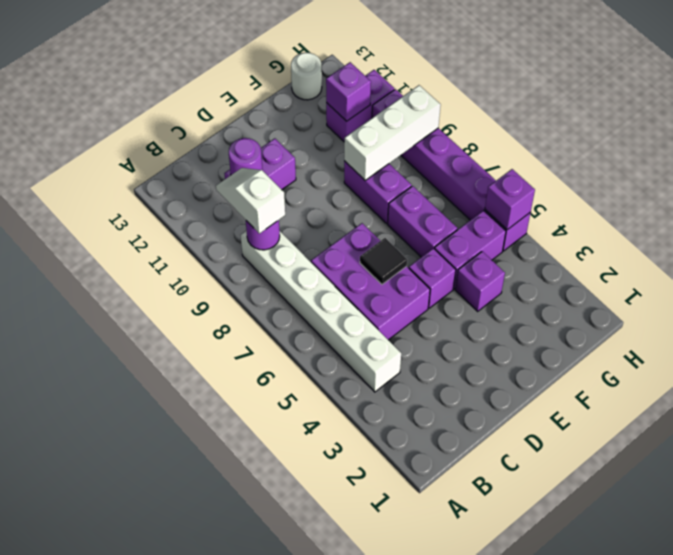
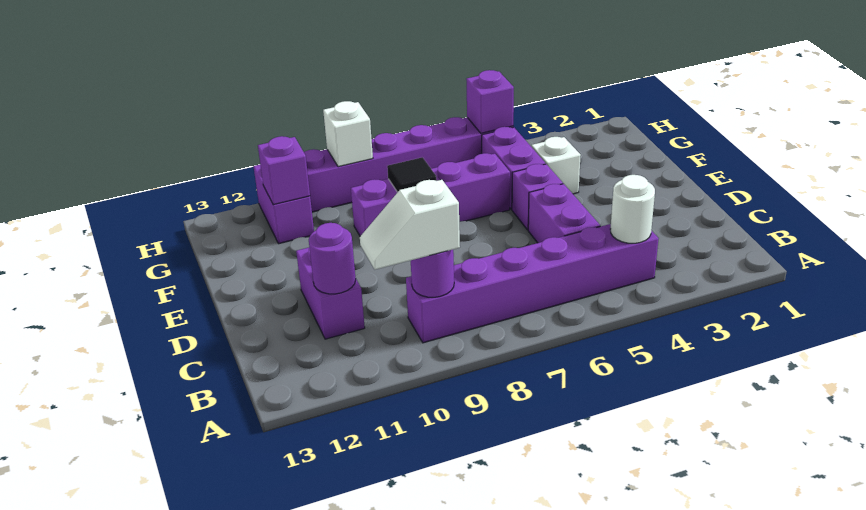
white 1x6 brick [241,231,401,392] -> purple 1x6 brick [406,224,659,343]
purple 2x3 brick [311,223,430,340] -> purple 1x2 brick [528,184,600,243]
black 1x1 tile [360,238,407,284] -> black 1x1 tile moved to [387,157,437,192]
purple 1x1 brick [456,251,505,311] -> white 1x1 brick [531,137,581,194]
white 1x3 brick [344,85,441,181] -> white 1x1 brick [323,101,373,167]
white 1x1 round brick [291,53,322,100] -> white 1x1 round brick moved to [610,175,655,243]

